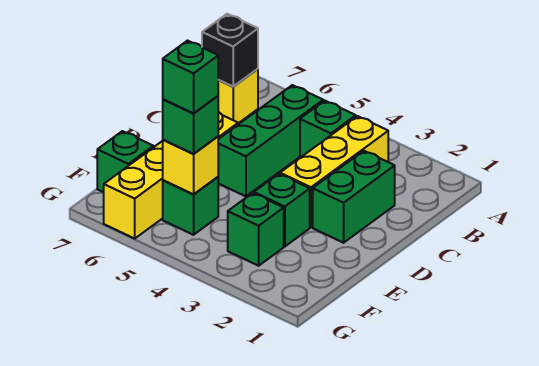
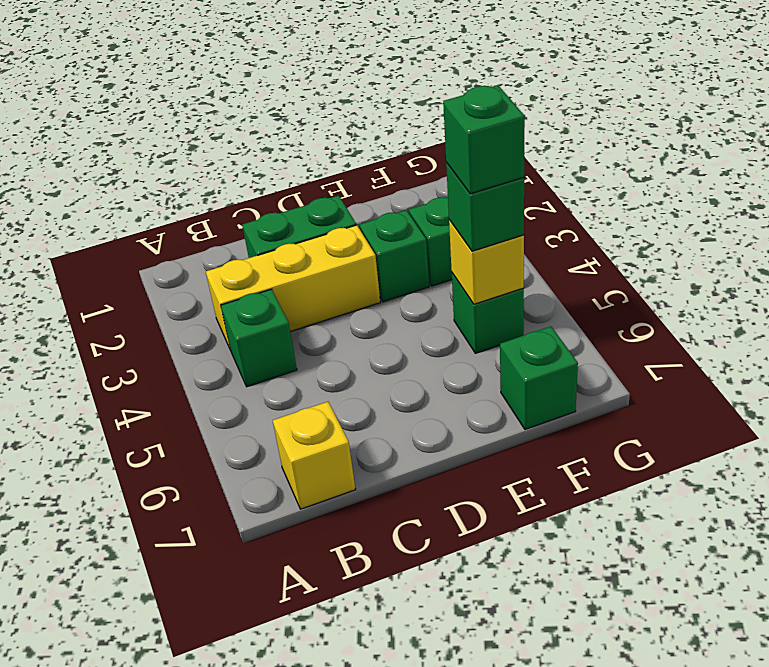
green 1x3 brick [218,85,323,196] -> none
black 1x1 brick [202,14,258,87] -> none
yellow 1x4 brick [104,112,238,238] -> none

